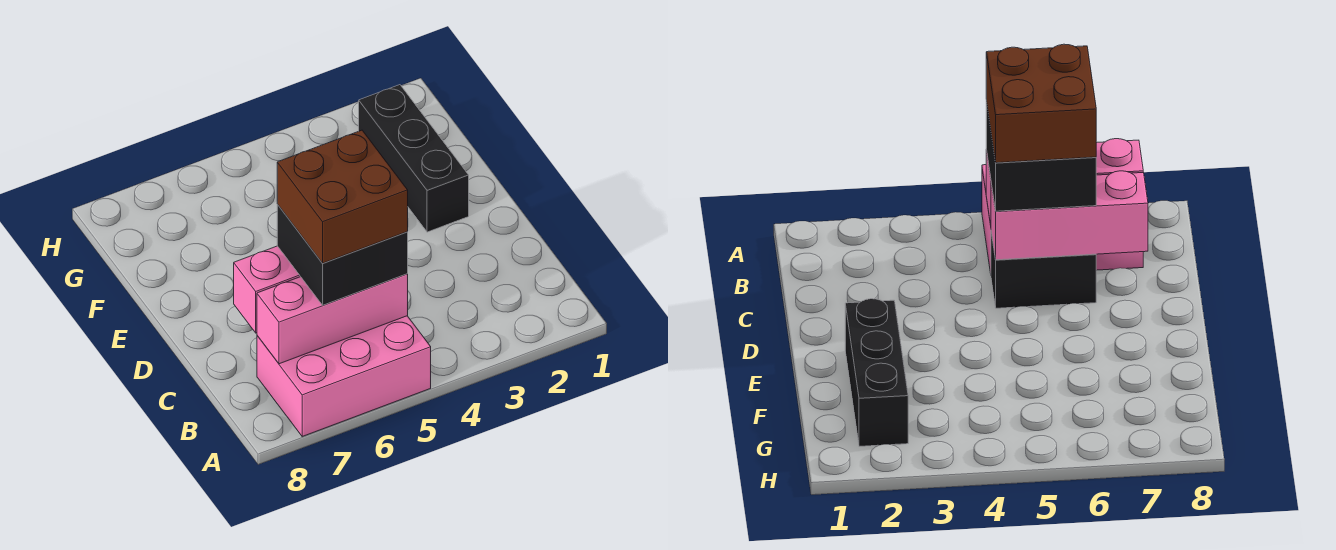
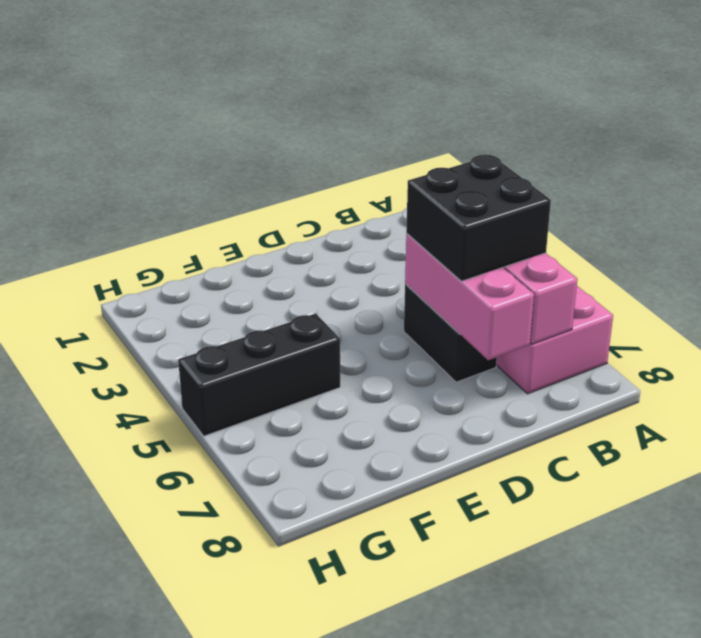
brown 2x2 brick [277,130,408,263] -> none
black 1x3 brick [359,85,469,232] -> black 1x3 brick moved to [178,314,340,436]

